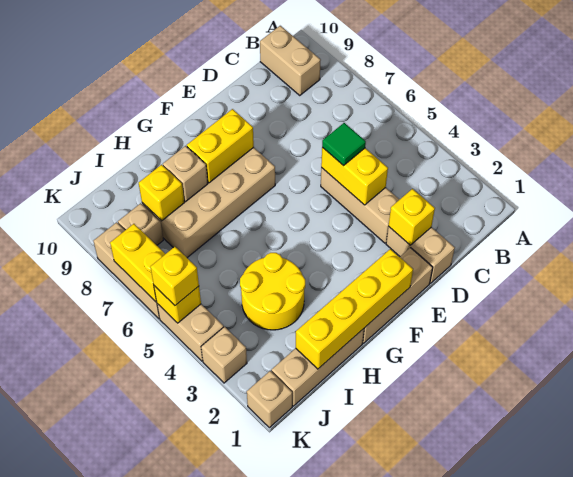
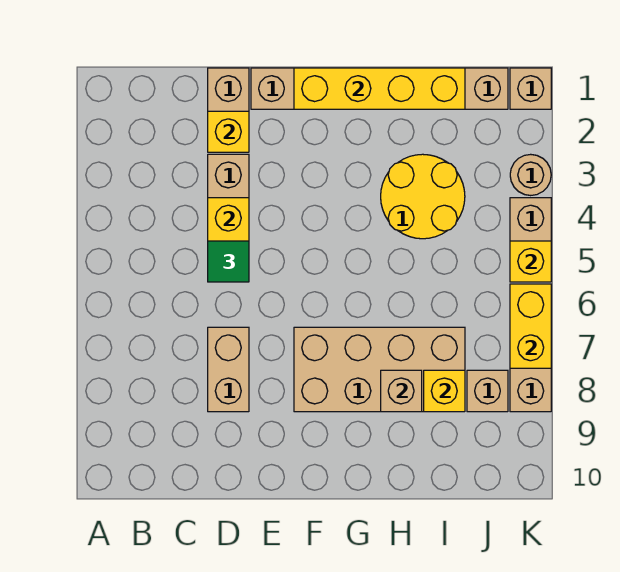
tan 1x2 brick [260,26,321,95] -> tan 1x2 brick moved to [208,327,249,412]
yellow 1x2 brick [187,109,254,183] -> none
tan 1x1 brick [201,327,247,383] -> tan 1x1 round brick [510,154,551,196]
yellow 1x1 brick [150,247,199,306] -> none

